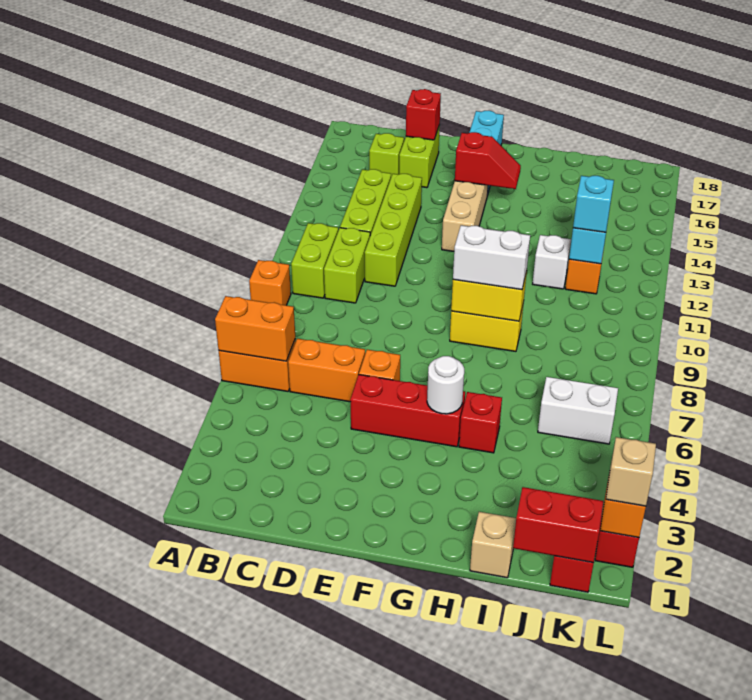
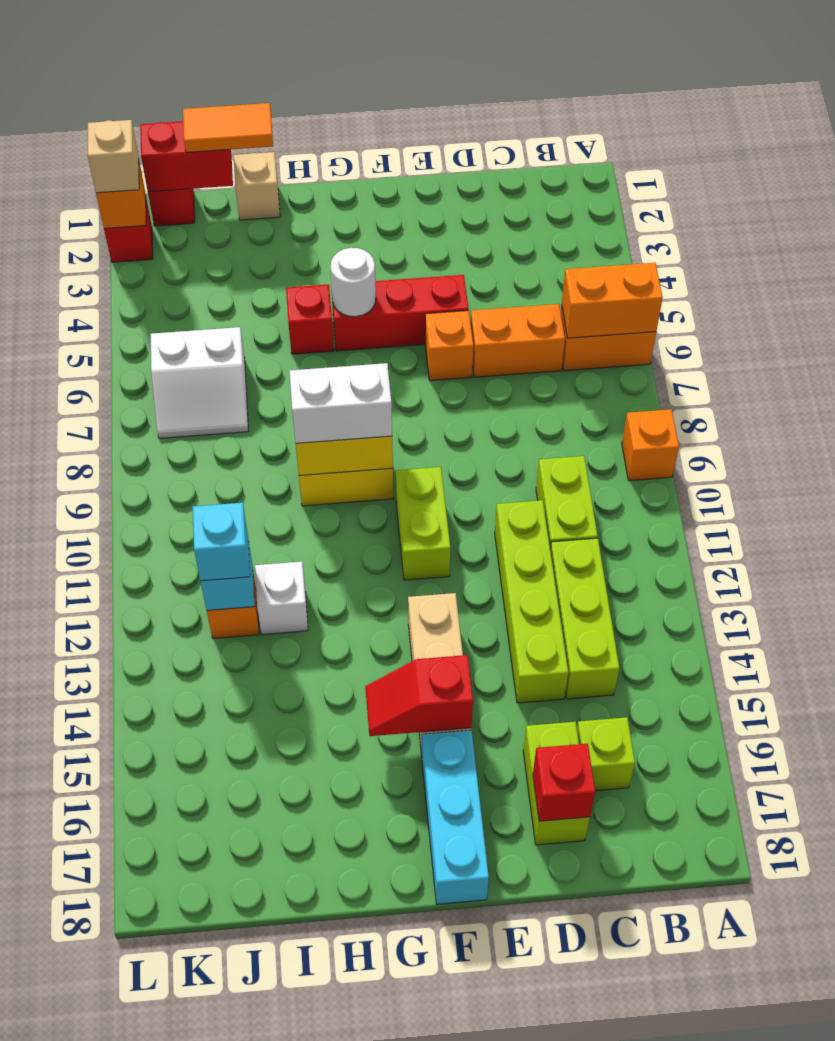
lime 1x2 brick [291,223,338,298] -> lime 1x2 brick moved to [395,467,450,580]
none -> orange 1x2 tile [183,103,273,152]

